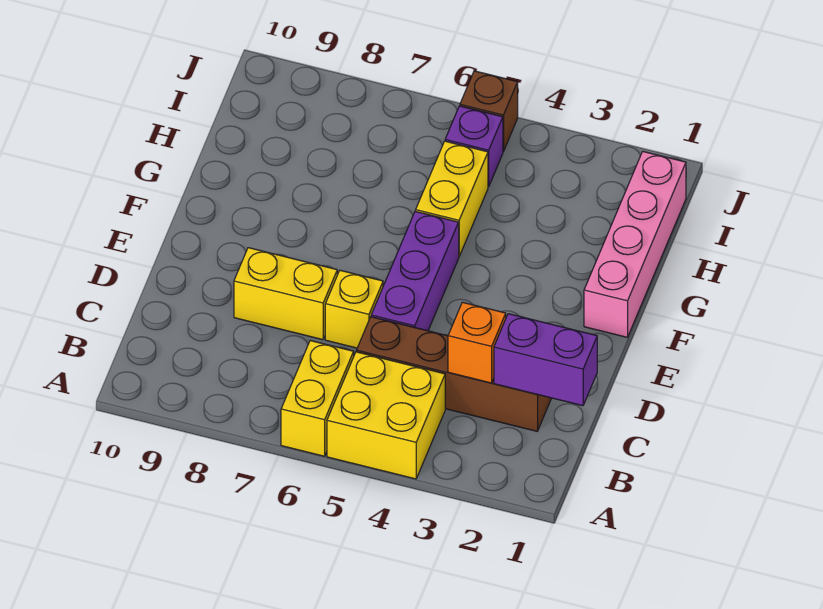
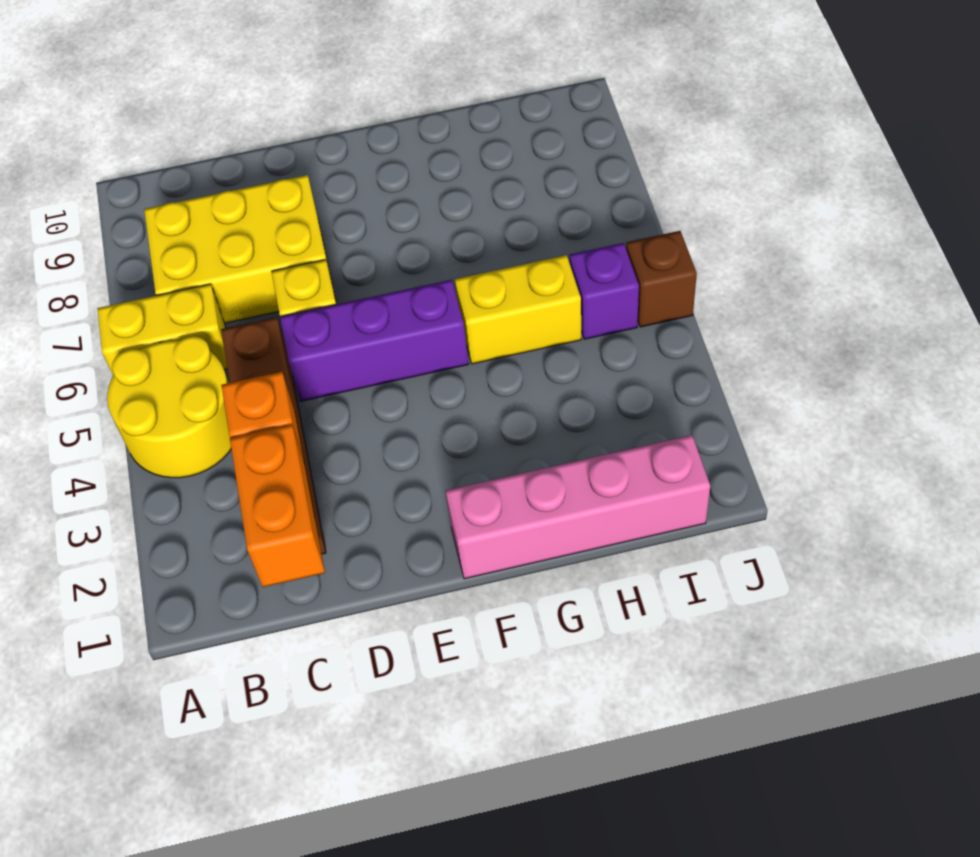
yellow 2x2 brick [327,352,445,479] -> yellow 2x2 round brick [107,336,231,478]
purple 1x2 brick [494,314,597,406] -> orange 1x2 brick [230,425,325,587]
yellow 1x2 brick [234,248,337,340] -> yellow 2x3 brick [144,175,332,323]

